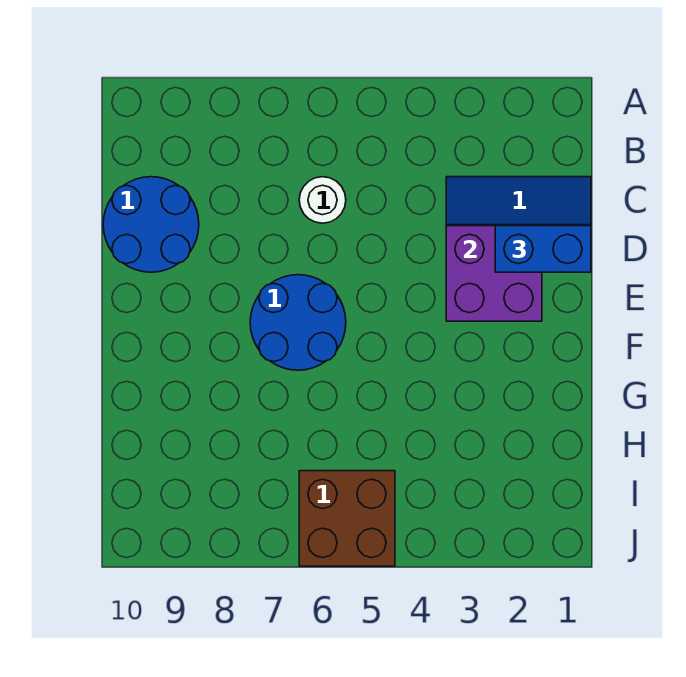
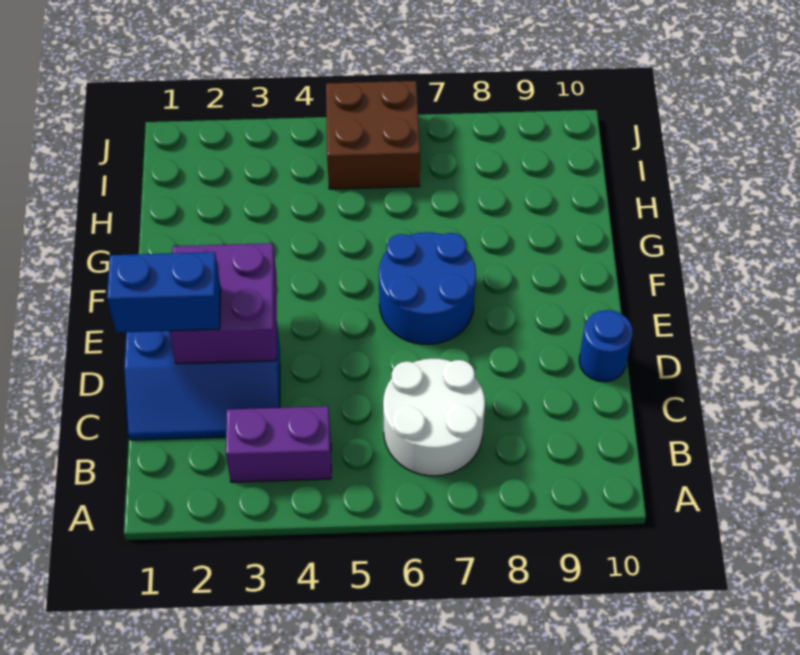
none -> purple 1x2 brick [226,406,331,482]
white 1x1 round brick [299,177,346,223] -> white 2x2 round brick [383,359,485,476]
blue 2x2 round brick [103,177,199,272] -> blue 1x1 round brick [579,310,633,382]

